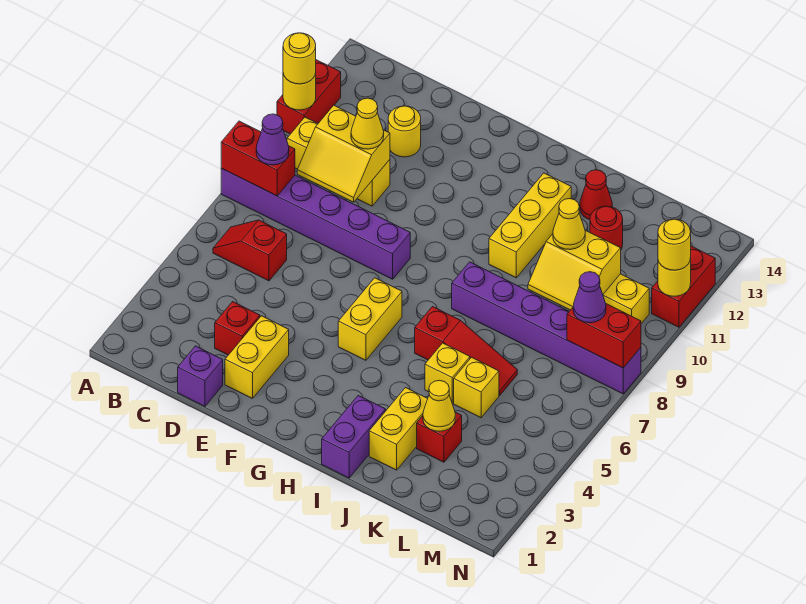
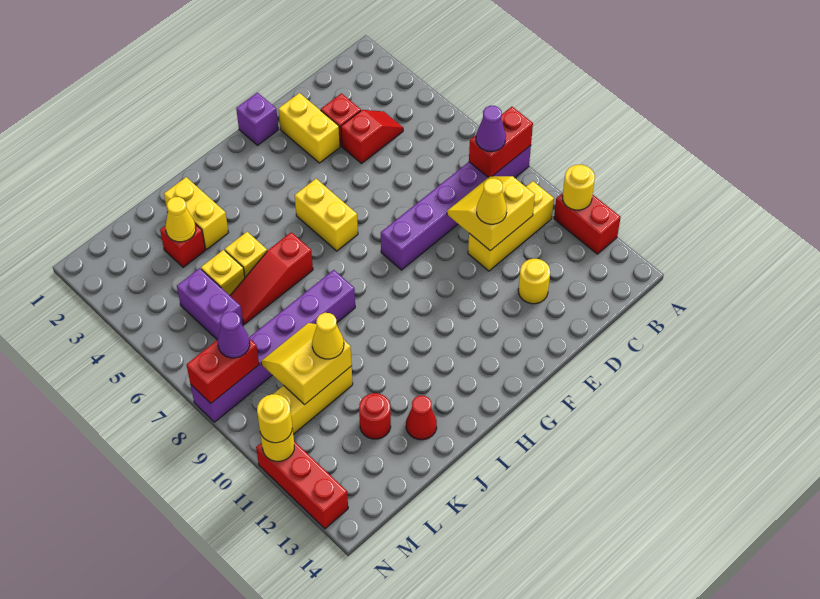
yellow 1x1 round brick [283,33,316,84] -> none
red 1x2 slope [213,220,287,281] -> red 1x2 slope moved to [341,110,403,163]
purple 1x1 brick [178,346,223,406] -> purple 1x1 brick moved to [236,92,278,145]
purple 1x2 brick [322,396,386,478] -> purple 1x2 brick moved to [177,268,243,340]
yellow 1x3 brick [489,173,571,278] -> none
red 1x2 brick [652,246,715,327] -> red 1x3 brick [256,441,348,529]

